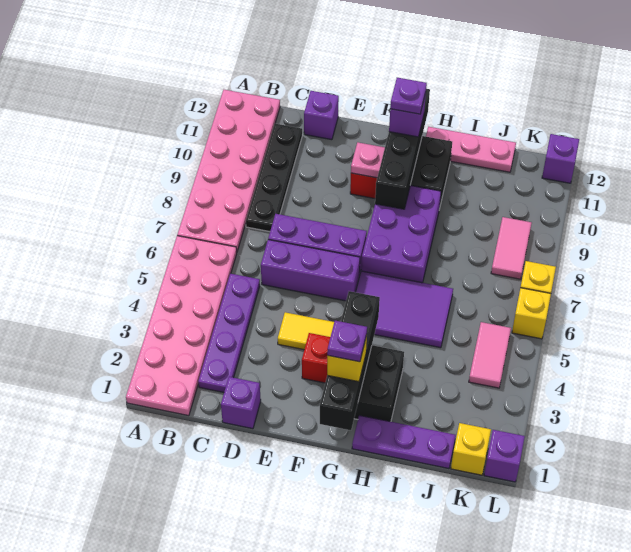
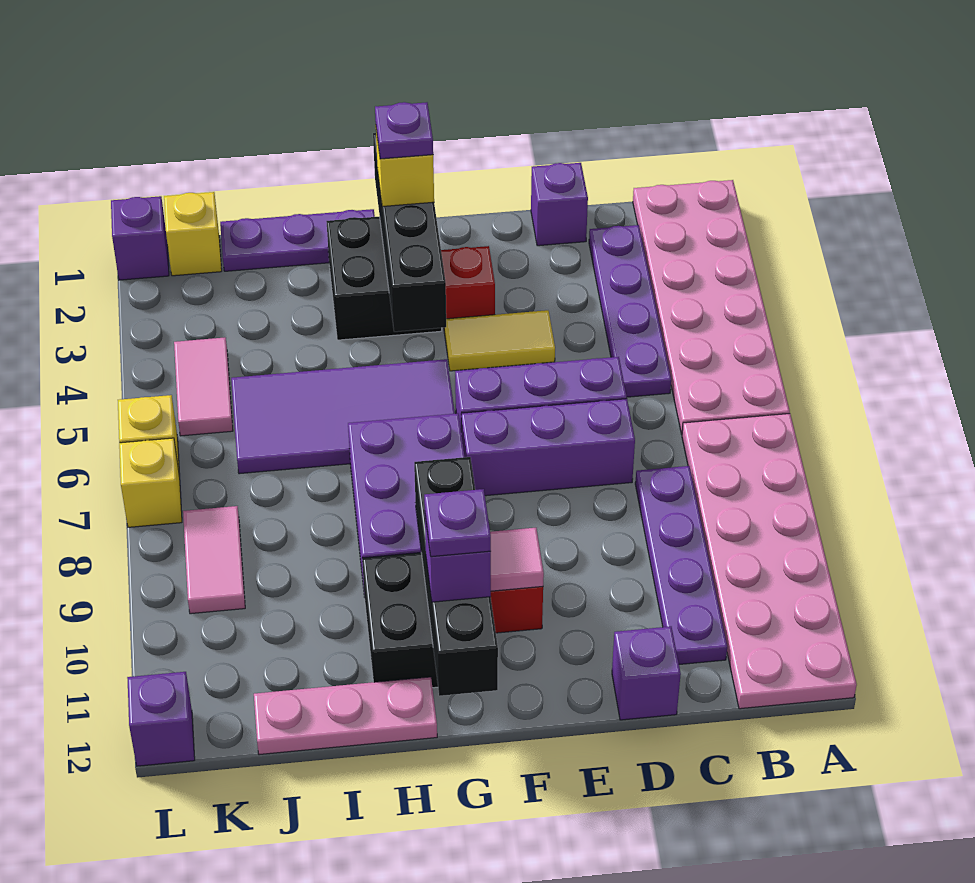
black 1x4 plate [246,124,302,232] -> purple 1x4 plate [635,466,727,664]
pink 1x1 plate [351,142,385,178] -> pink 1x1 tile [490,528,544,591]
purple 2x3 tile [356,271,453,348] -> purple 2x4 tile [231,359,455,474]

